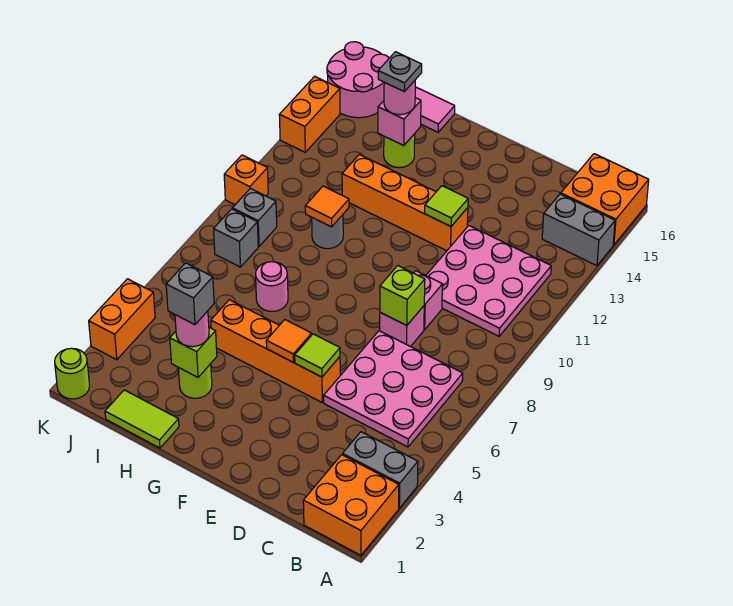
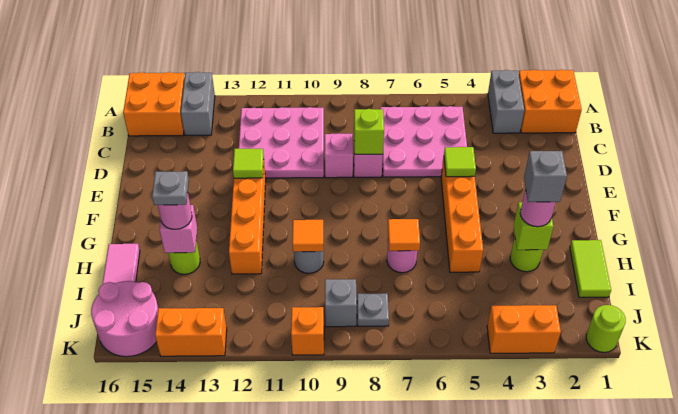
orange 1x1 tile [266,320,312,362] -> orange 1x1 tile moved to [388,219,420,251]
grey 1x1 brick [214,209,258,267] -> grey 1x1 plate [357,293,389,326]

